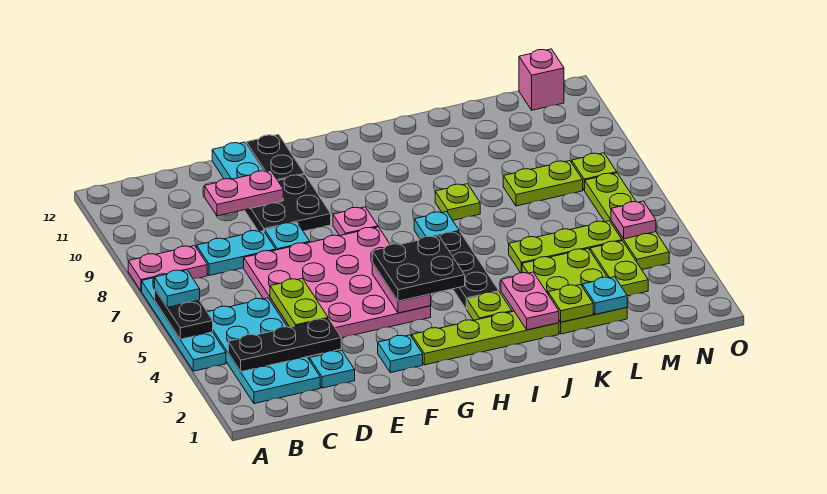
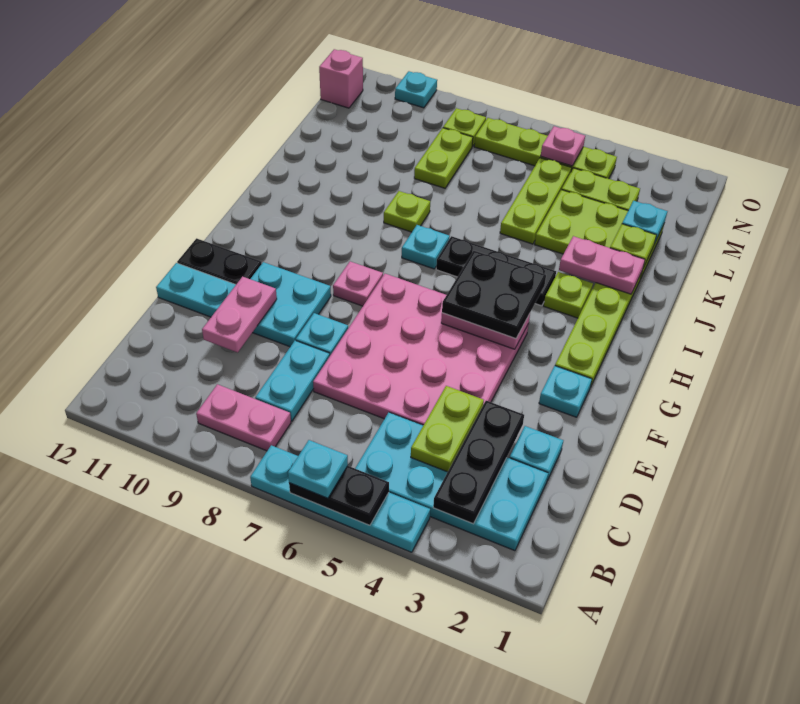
pink 1x2 plate [128,246,207,291] -> pink 1x2 plate turned to [196,384,291,451]
lime 1x2 plate [270,278,328,327] -> lime 1x2 plate turned to [411,386,484,472]
black 2x2 plate [245,175,331,232] -> cyan 2x2 plate [251,262,331,347]
none -> cyan 1x1 plate [395,71,437,108]

